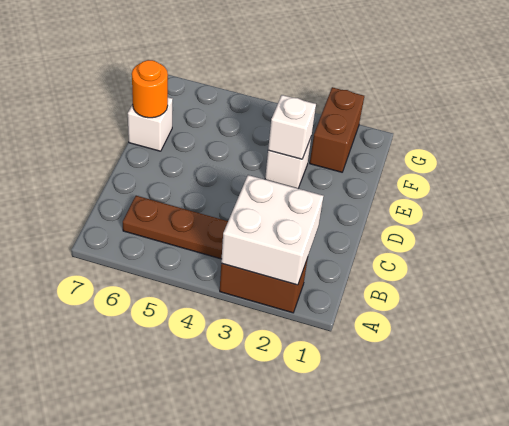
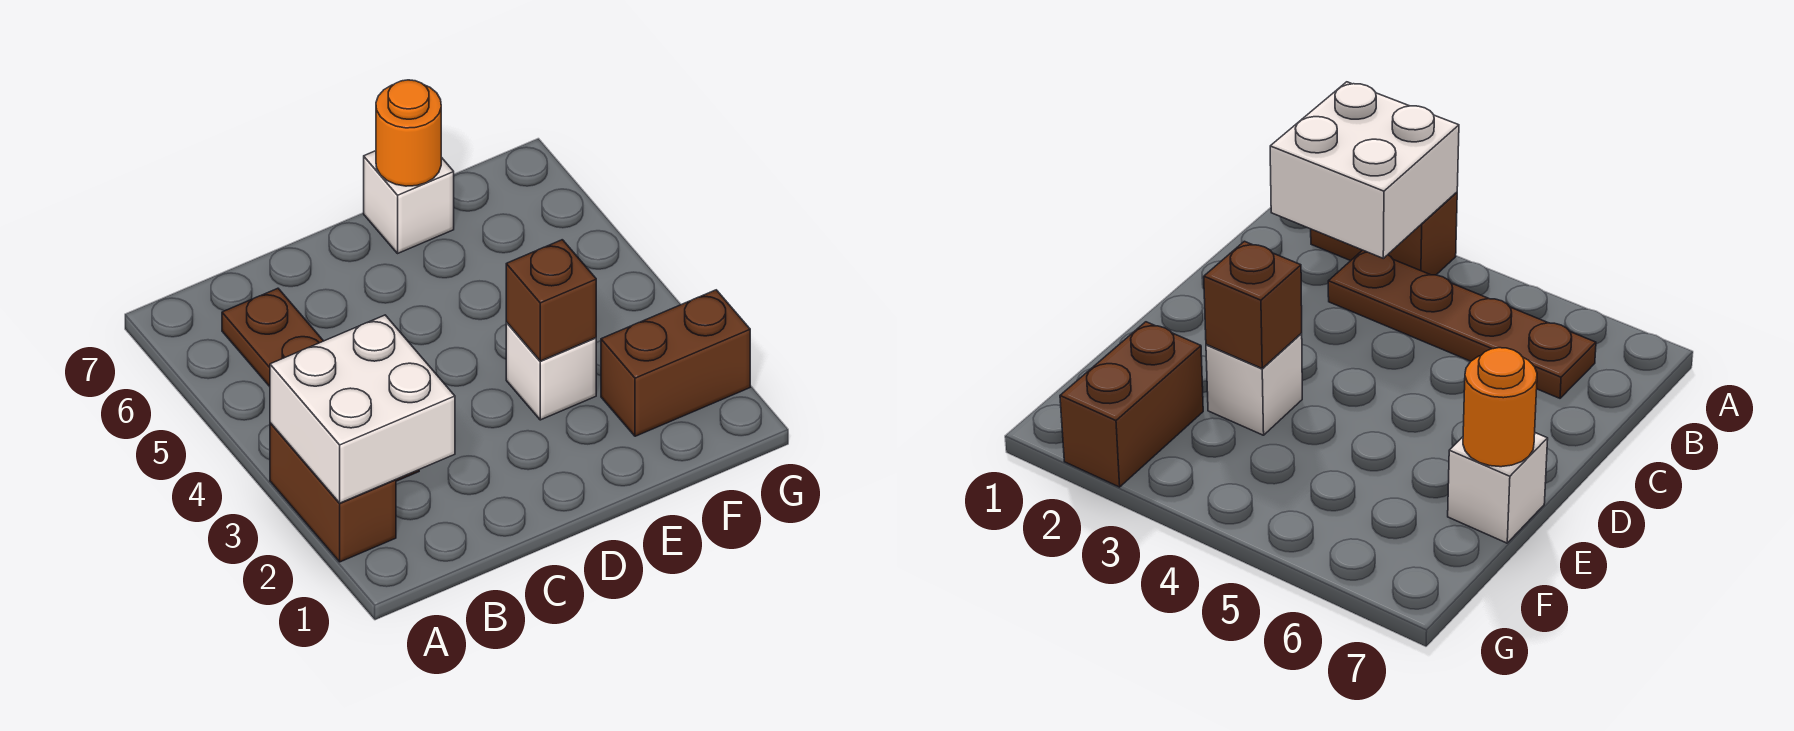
white 1x1 brick [268,95,316,159] -> brown 1x1 brick [506,240,596,361]

